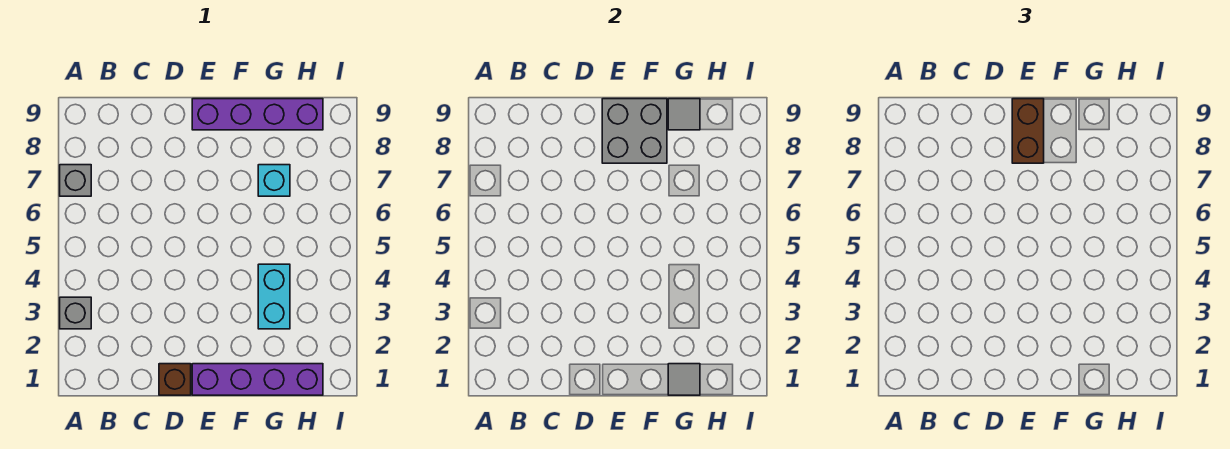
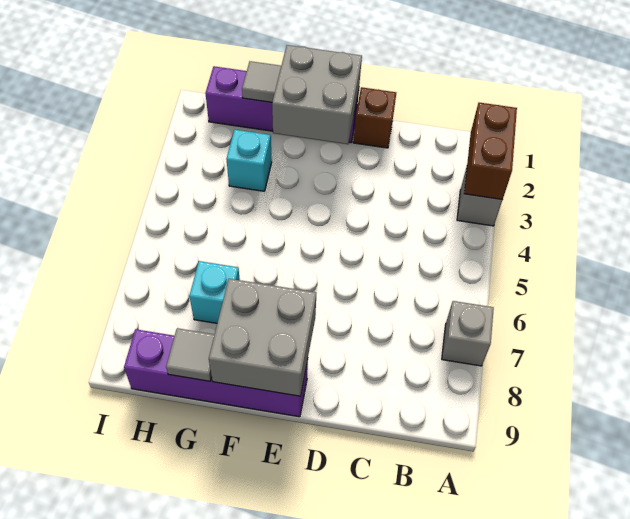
none -> grey 2x2 brick [272,45,362,144]
brown 1x2 brick [1012,99,1044,163] -> brown 1x2 brick moved to [464,103,517,200]
cyan 1x2 brick [258,264,290,329] -> cyan 1x1 brick [226,130,272,191]

